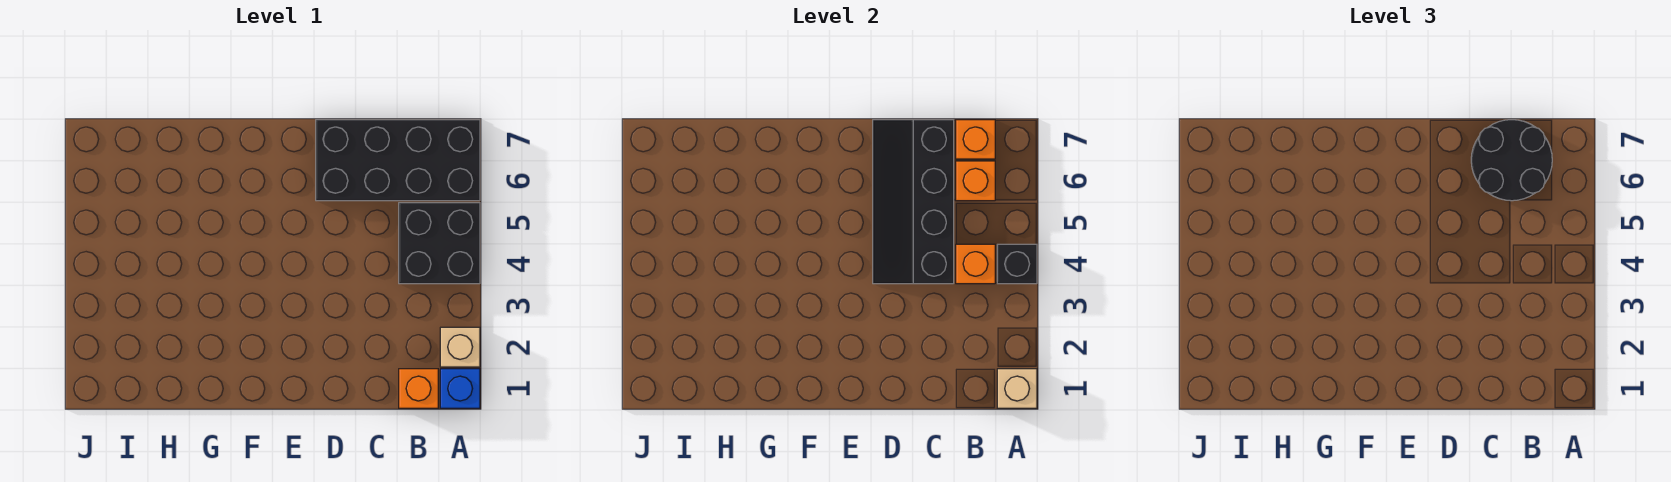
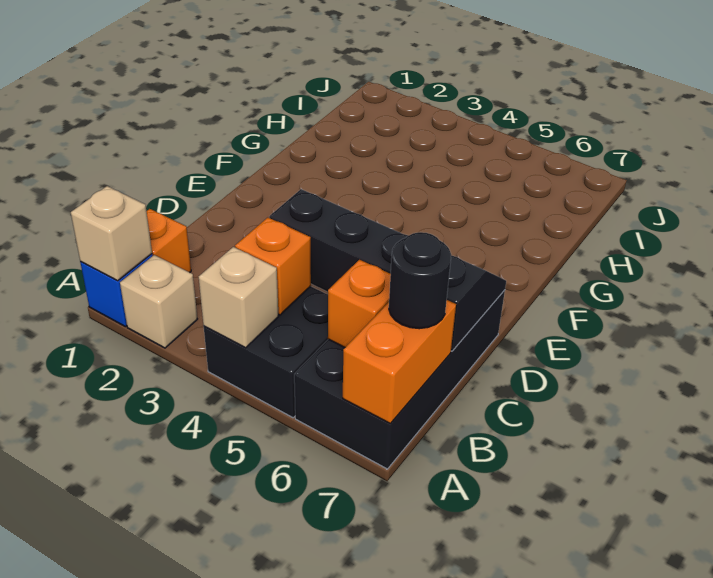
black 1x1 brick [997,244,1037,284] -> tan 1x1 brick [199,247,279,348]
black 2x2 round brick [1471,120,1552,201] -> black 1x1 round brick [389,232,451,329]
orange 1x1 brick [956,120,995,159] -> orange 1x2 brick [343,300,456,424]

